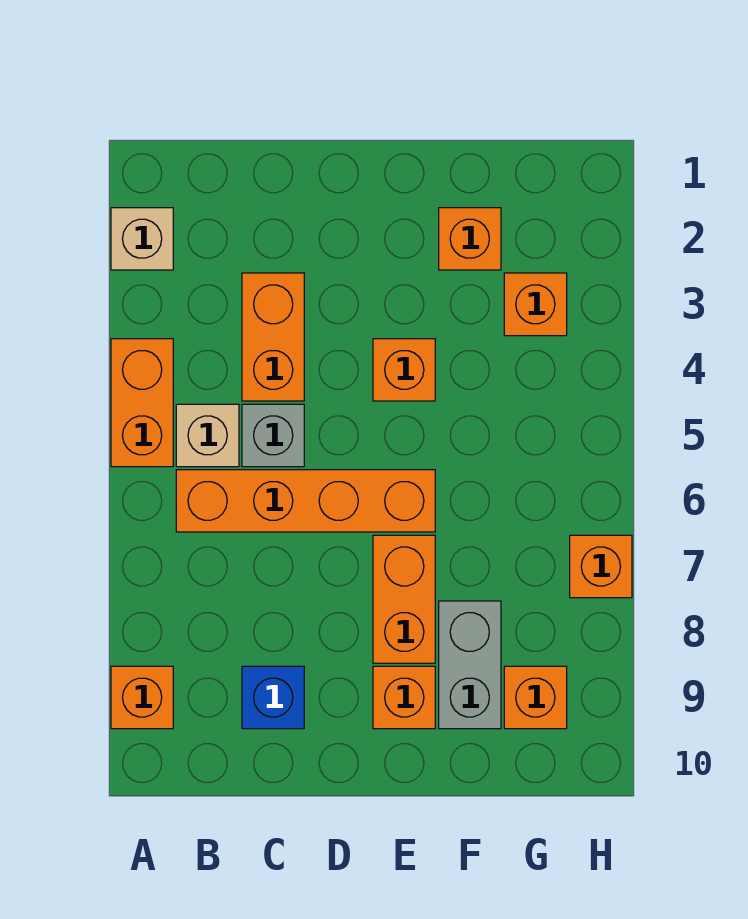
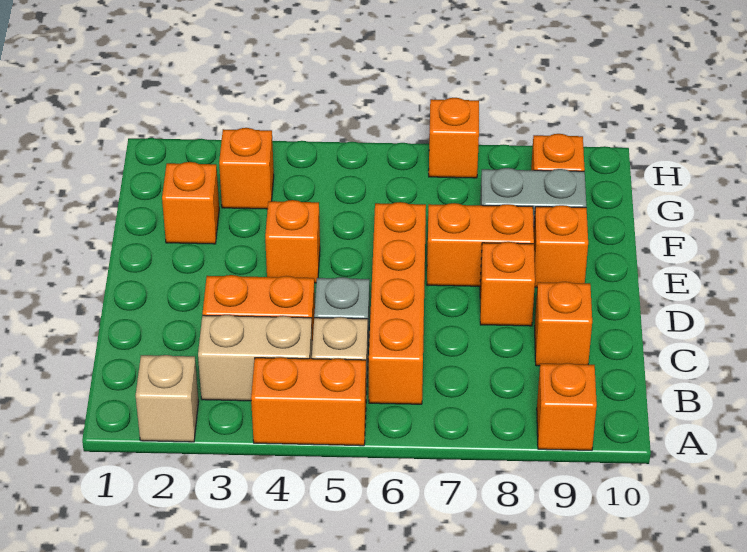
none -> tan 1x2 brick [198,315,312,401]
blue 1x1 brick [242,666,304,729] -> orange 1x1 brick [535,282,592,366]
none -> orange 1x1 brick [480,242,535,326]

